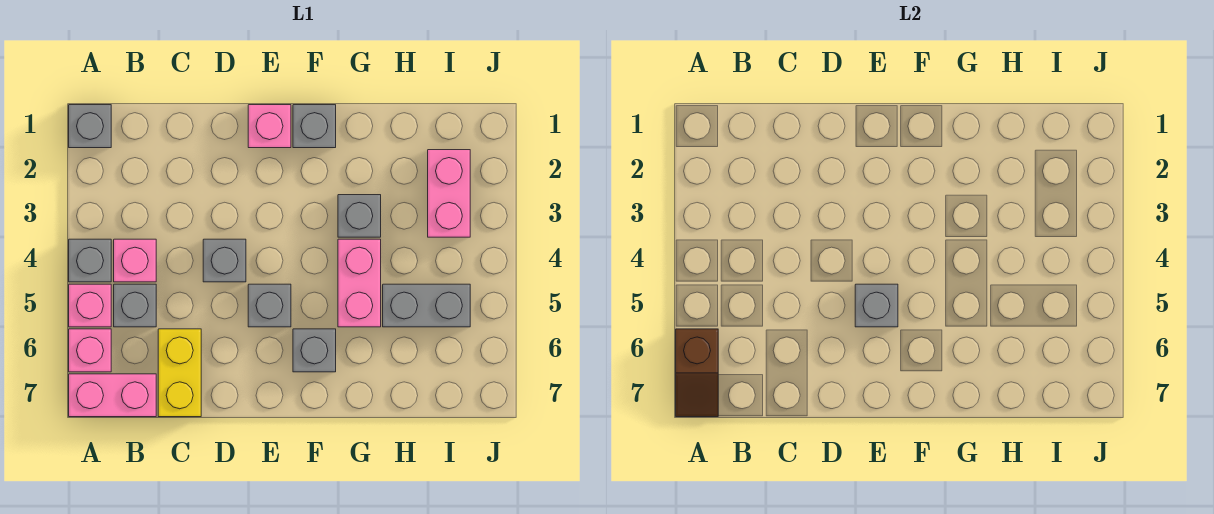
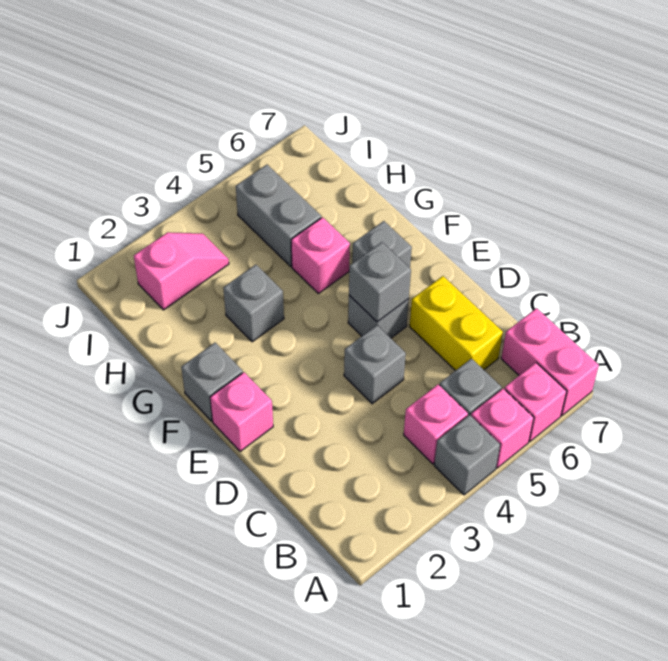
grey 1x1 brick [69,105,111,148] -> none
brown 1x2 slope [676,329,718,417] -> none
yellow 1x2 brick [158,329,201,417] -> yellow 1x2 brick turned to [410,276,503,371]
pink 1x2 brick [338,239,381,327] -> pink 1x1 brick [291,217,350,294]
pink 1x2 brick [428,150,470,237] -> pink 1x2 slope [134,232,229,310]

